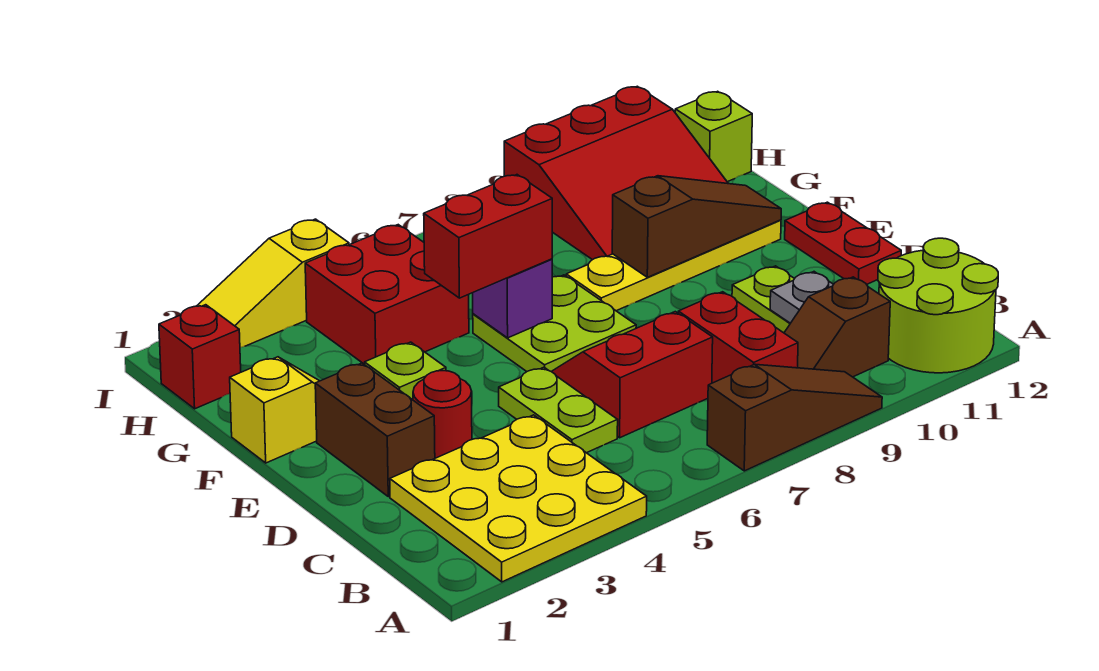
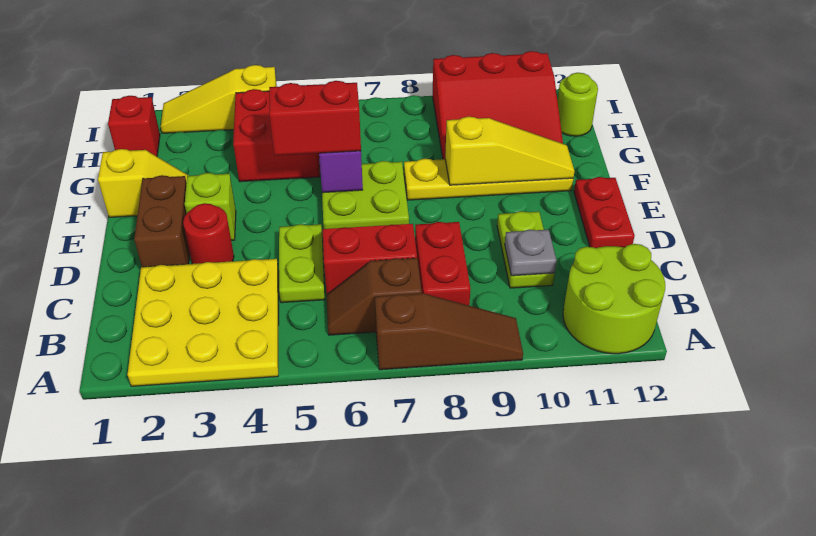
brown 1x2 slope [784,277,890,377] -> brown 1x2 slope moved to [327,258,422,335]
brown 1x3 slope [612,176,781,277] -> yellow 1x3 slope [445,117,575,185]
lime 1x1 brick [675,91,752,182] -> lime 1x1 round brick [557,73,598,136]

